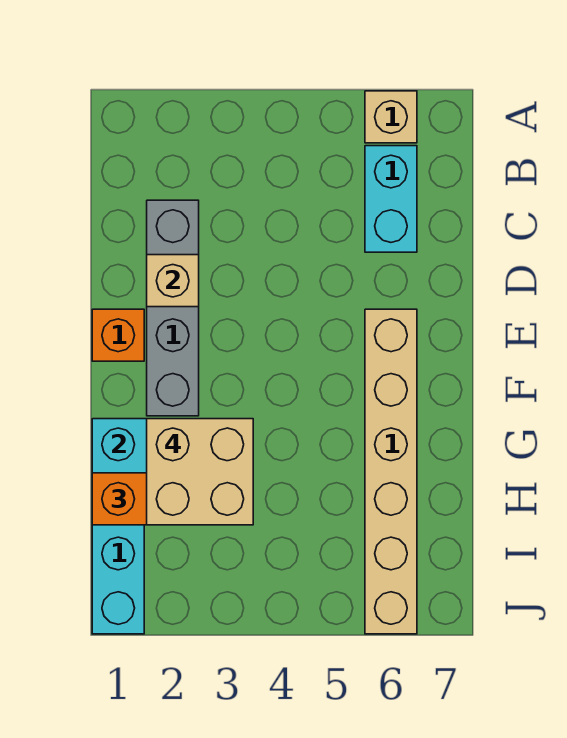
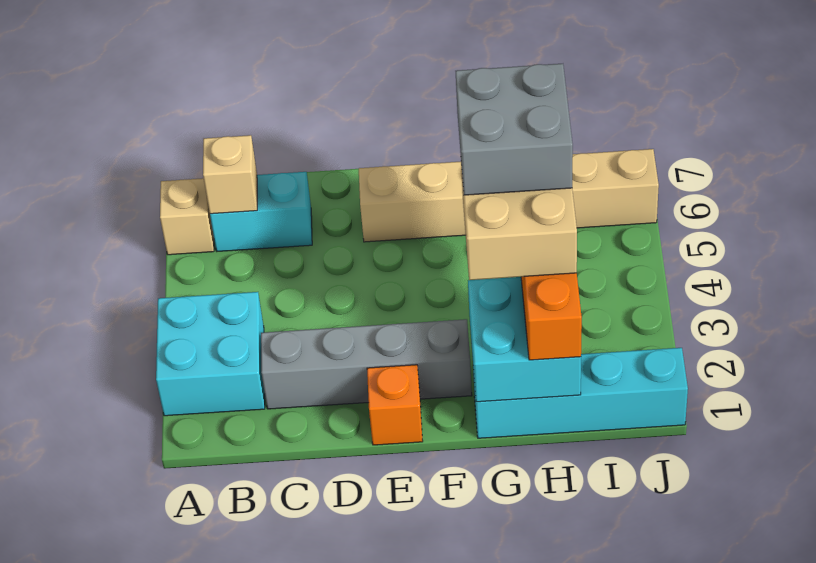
none -> cyan 2x2 brick [156,292,265,416]
tan 1x1 brick [147,255,199,307] -> tan 1x1 brick moved to [203,135,257,214]
none -> grey 2x2 brick [456,64,573,195]

